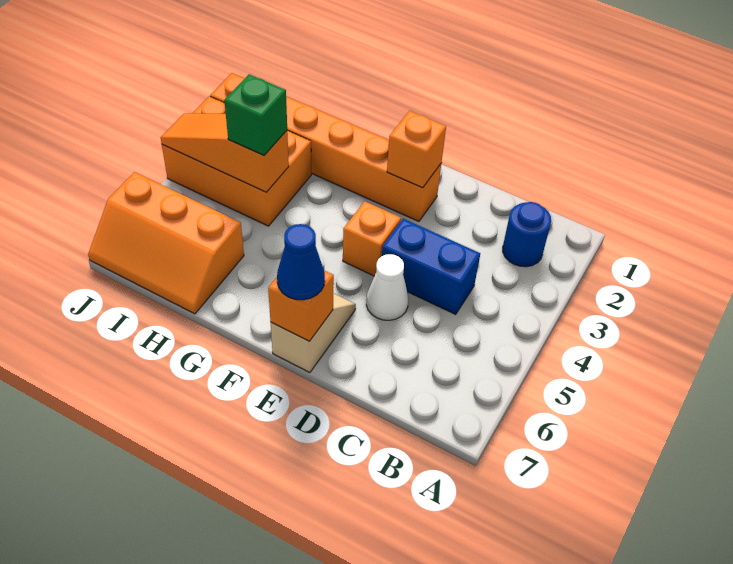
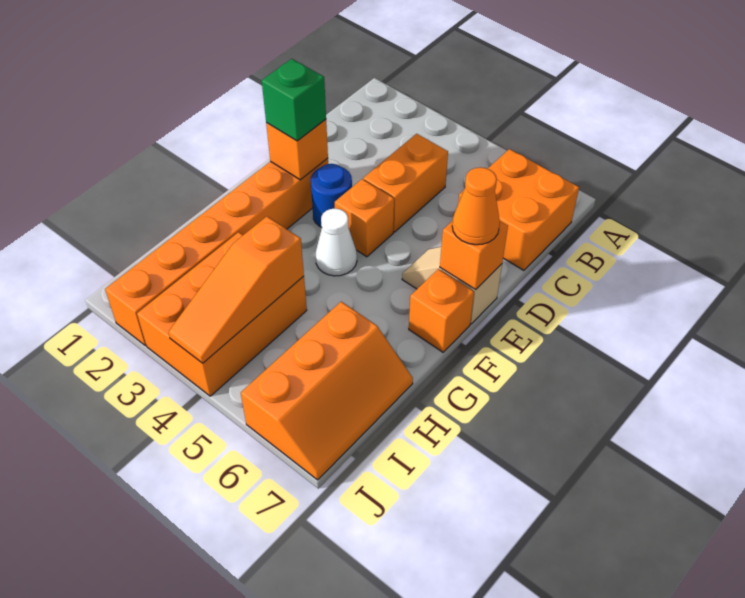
blue 1x1 round brick [503,202,551,267] -> blue 1x1 round brick moved to [311,164,352,227]
none -> orange 2x2 brick [458,149,579,270]
blue 1x2 brick [382,219,480,314] -> orange 1x2 brick [363,134,448,232]
white 1x1 cone [366,254,408,320] -> white 1x1 cone moved to [315,209,357,276]
blue 1x1 cone [277,224,325,300] -> orange 1x1 cone [452,167,500,245]
none -> orange 1x1 brick [409,269,474,352]
green 1x1 brick [224,74,287,155] -> green 1x1 brick moved to [262,59,326,141]

